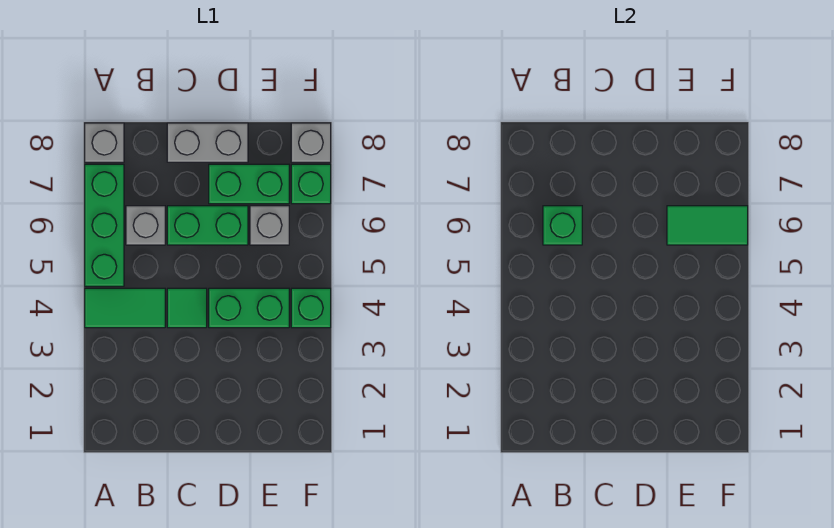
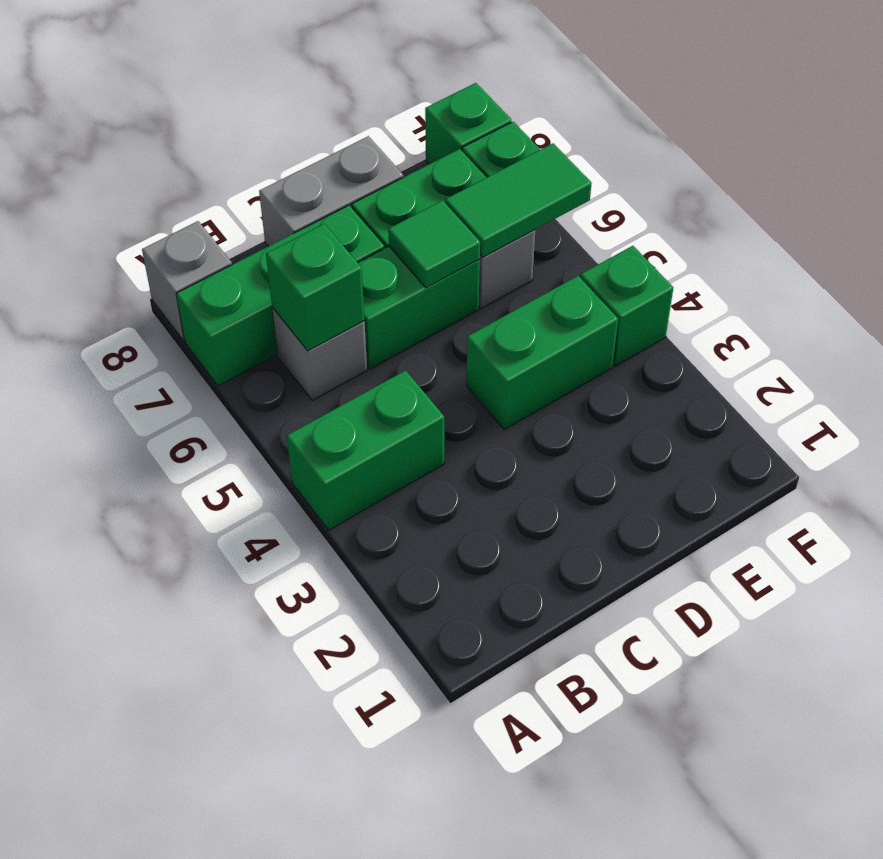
green 1x2 tile [85,288,165,328] -> green 1x2 brick [287,370,444,530]
green 1x3 brick [85,164,124,286] -> green 1x3 brick turned to [176,205,385,386]
green 1x1 tile [167,288,207,328] -> green 1x1 tile moved to [388,201,480,288]
grey 1x1 brick [291,123,331,162] -> green 1x1 brick [425,83,511,164]

